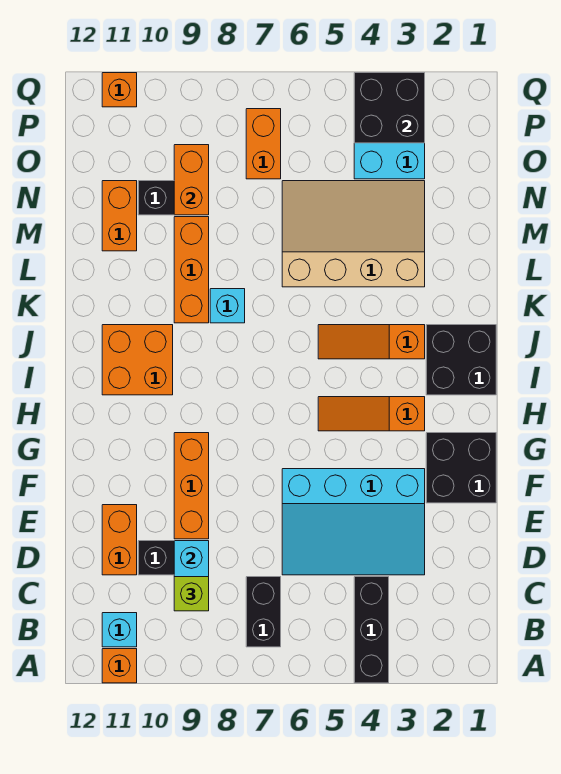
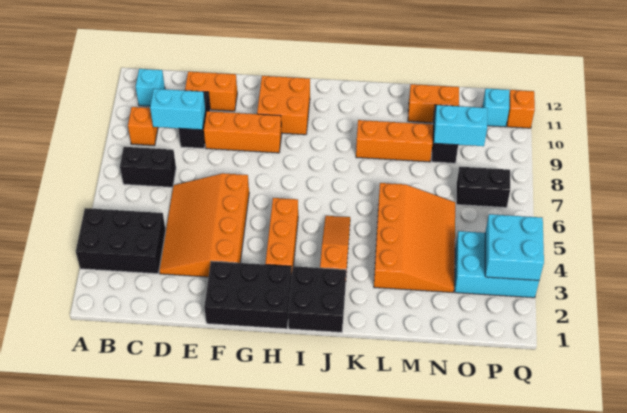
black 1x3 brick [354,577,389,683] -> black 2x3 brick [76,208,166,274]
orange 1x1 brick [102,649,137,683] -> orange 1x1 brick moved to [128,107,158,146]
lime 1x1 brick [174,577,209,611] -> none
cyan 3x4 slope [282,469,425,575] -> orange 3x4 slope [159,173,249,277]
black 2x2 brick [426,433,496,503] -> black 2x3 brick [204,261,292,329]
orange 1x3 slope [318,397,425,431] -> orange 1x3 brick [265,198,298,273]
orange 2x2 brick [102,325,173,395] -> orange 2x2 brick moved to [257,76,310,135]
cyan 1x1 brick [210,289,245,323] -> cyan 1x1 brick moved to [482,88,509,127]
tan 3x4 slope [282,181,425,287] -> orange 3x4 slope [374,183,455,293]
orange 1x2 brick [174,145,209,215] -> cyan 1x2 brick [434,105,487,146]
orange 1x2 brick [246,109,281,179] -> black 1x2 brick [456,167,510,208]
black 2x2 brick [354,73,425,143] -> cyan 2x2 brick [485,214,544,280]

